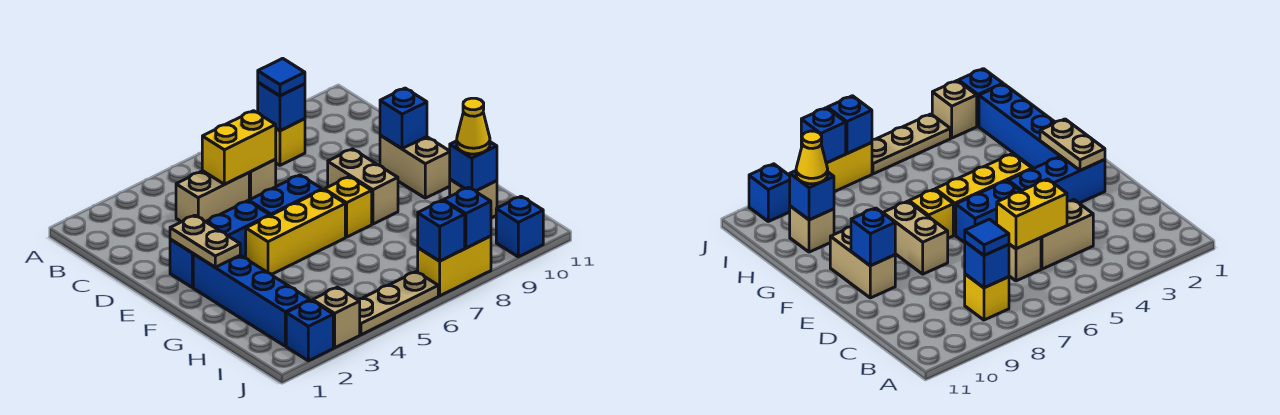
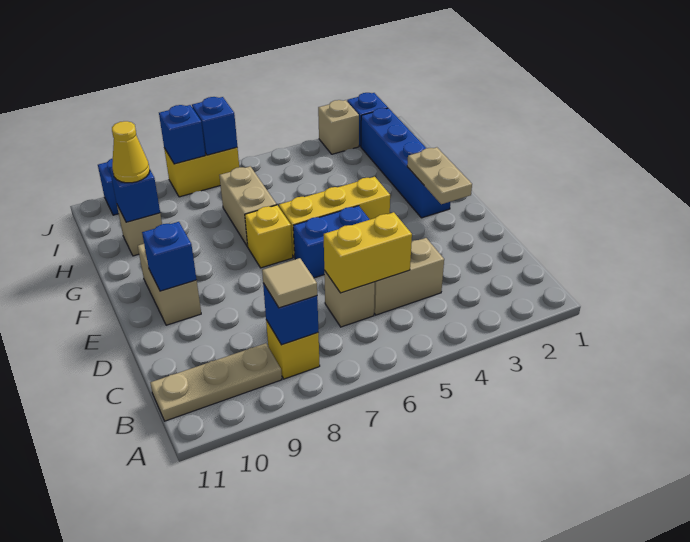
blue 1x1 tile [258,58,305,96] -> tan 1x1 tile [262,258,317,308]
blue 1x3 brick [170,201,270,287] -> none
tan 1x2 brick [328,149,398,224] -> tan 1x2 brick moved to [219,166,277,247]
tan 1x3 plate [358,272,438,335] -> tan 1x3 plate moved to [150,343,282,421]

